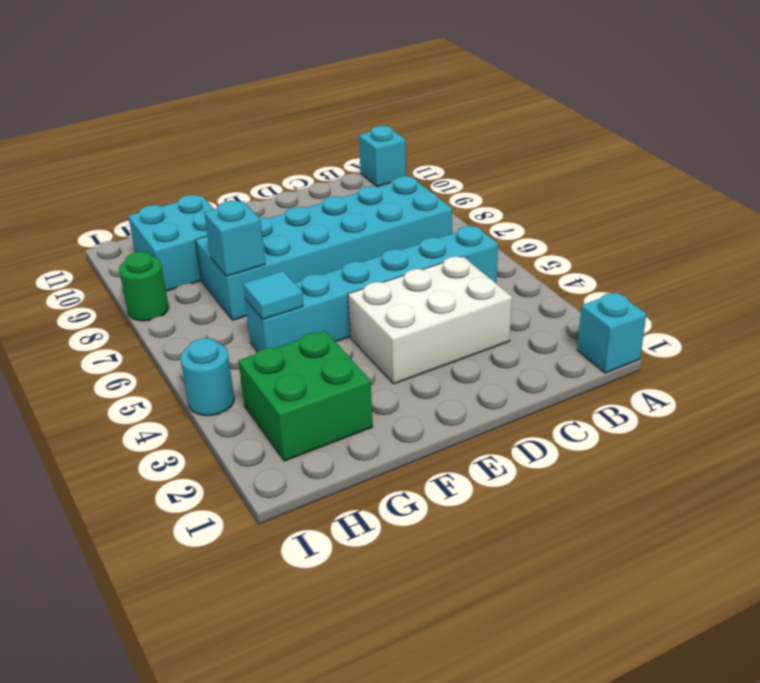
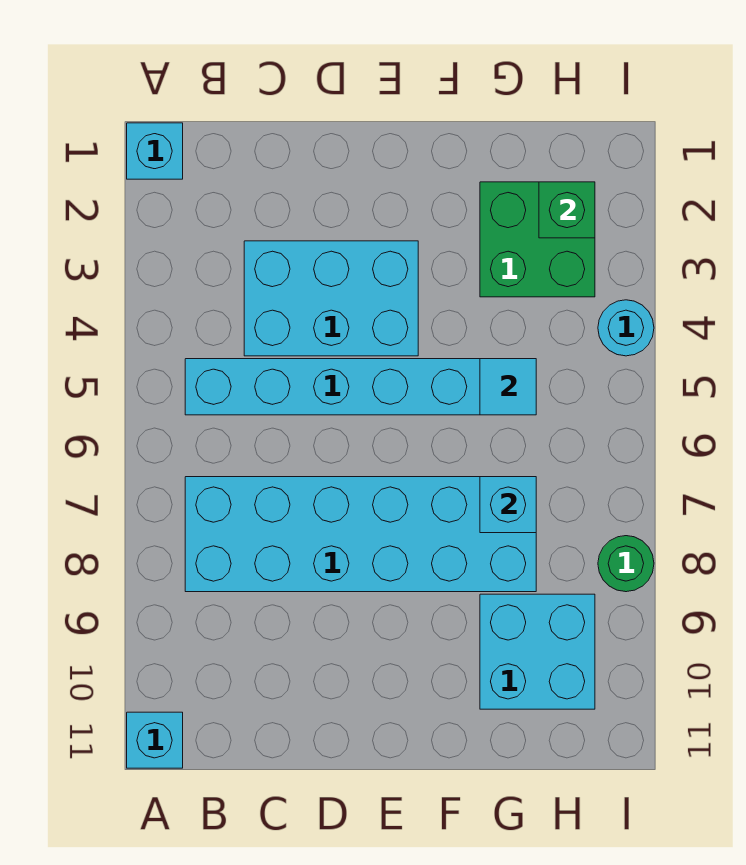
white 2x3 brick [348,256,512,384] -> cyan 2x3 brick [244,241,418,356]
none -> green 1x1 brick [539,182,595,238]

